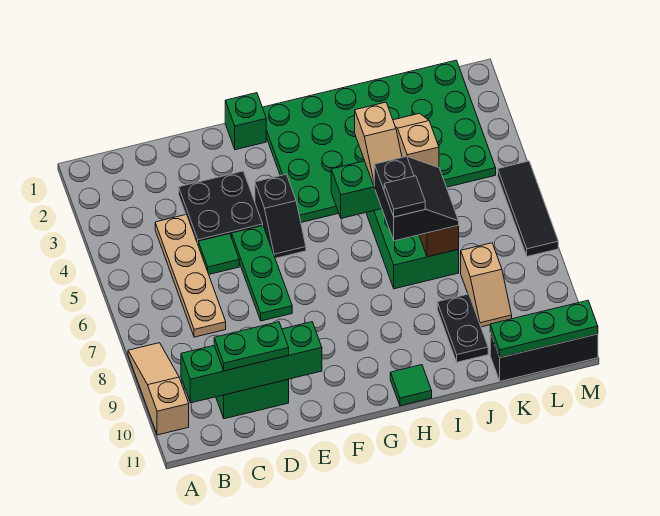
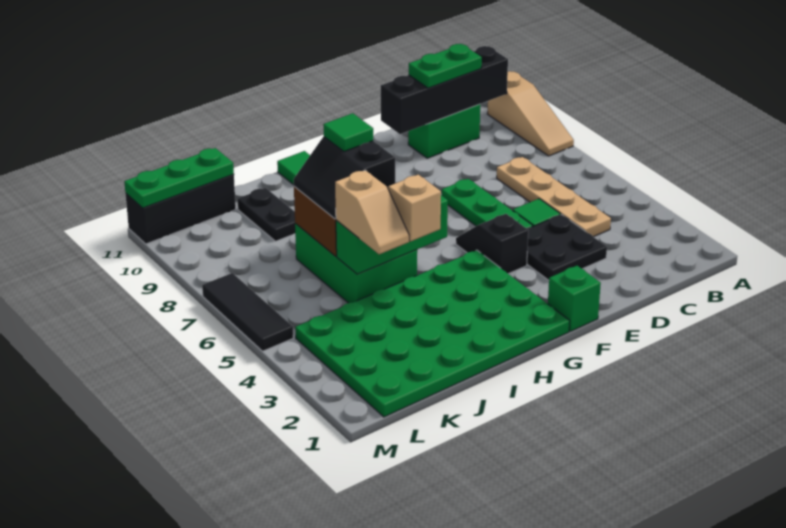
green 1x4 brick [181,322,322,403] -> black 1x4 brick [381,46,508,134]
black 1x1 tile [384,176,425,217] -> green 1x1 tile [323,113,373,152]
tan 1x2 slope [461,243,512,327] -> none

